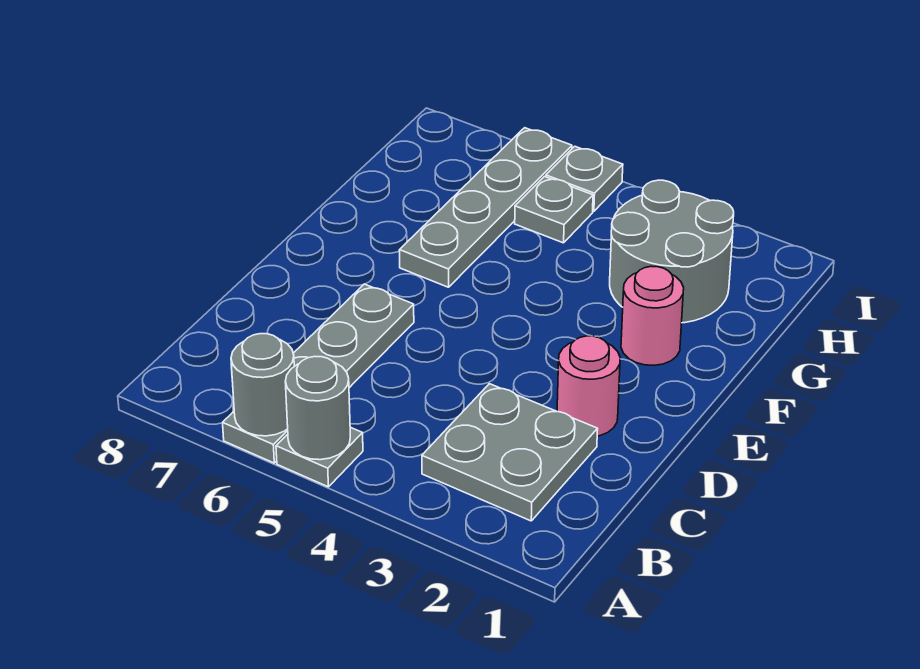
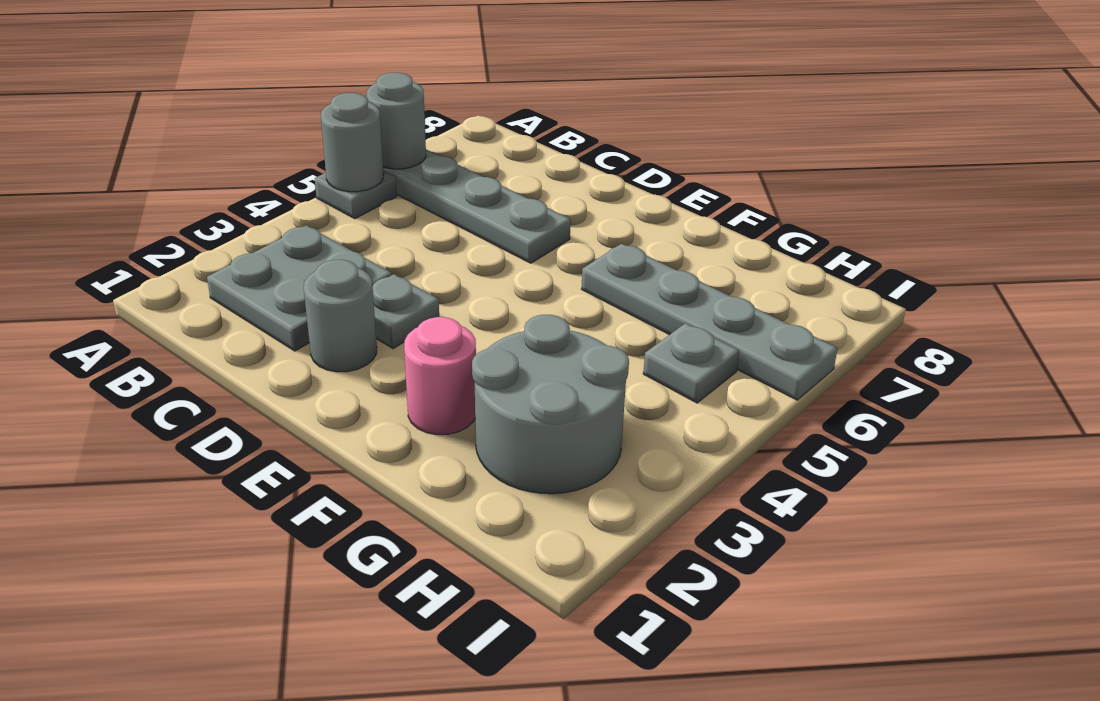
pink 1x1 round brick [557,336,620,436] -> grey 1x1 round brick [304,260,377,372]
grey 1x1 plate [546,146,623,211] -> grey 1x1 plate moved to [372,274,439,349]

